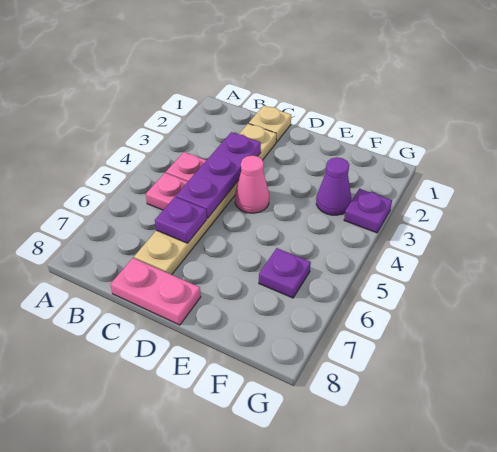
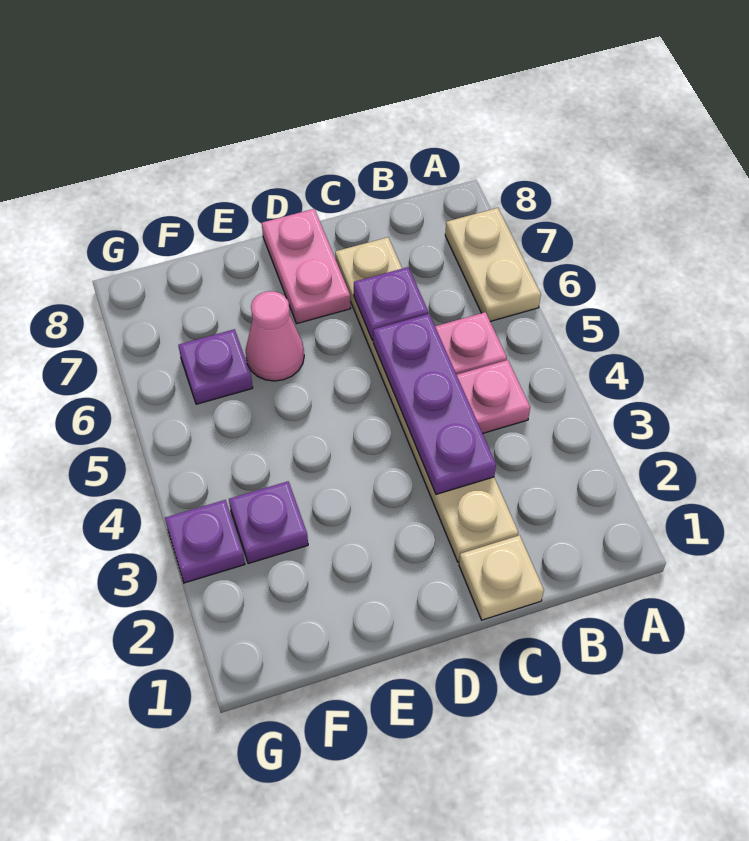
none -> tan 1x2 plate [445,208,541,321]
pink 1x2 plate [110,258,201,325] -> pink 1x2 plate turned to [262,209,351,324]
pink 1x1 cone [235,156,269,213] -> pink 1x1 cone moved to [245,291,304,381]
purple 1x1 cone [316,157,351,215] -> purple 1x1 plate [229,481,308,564]

